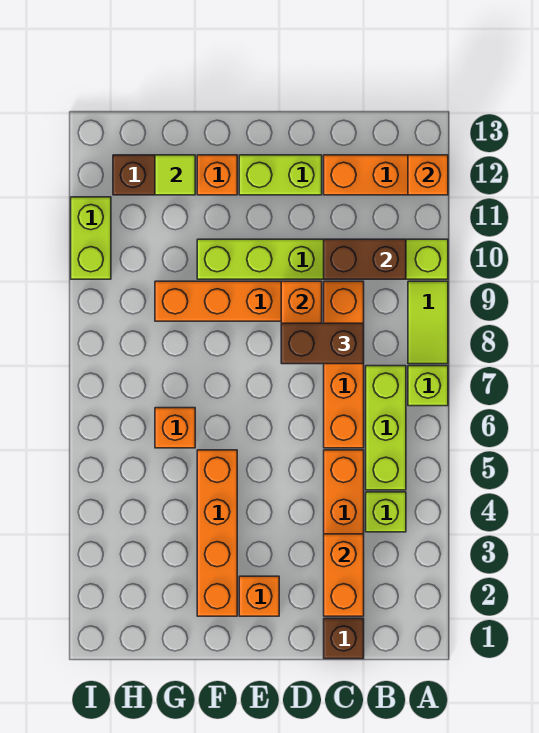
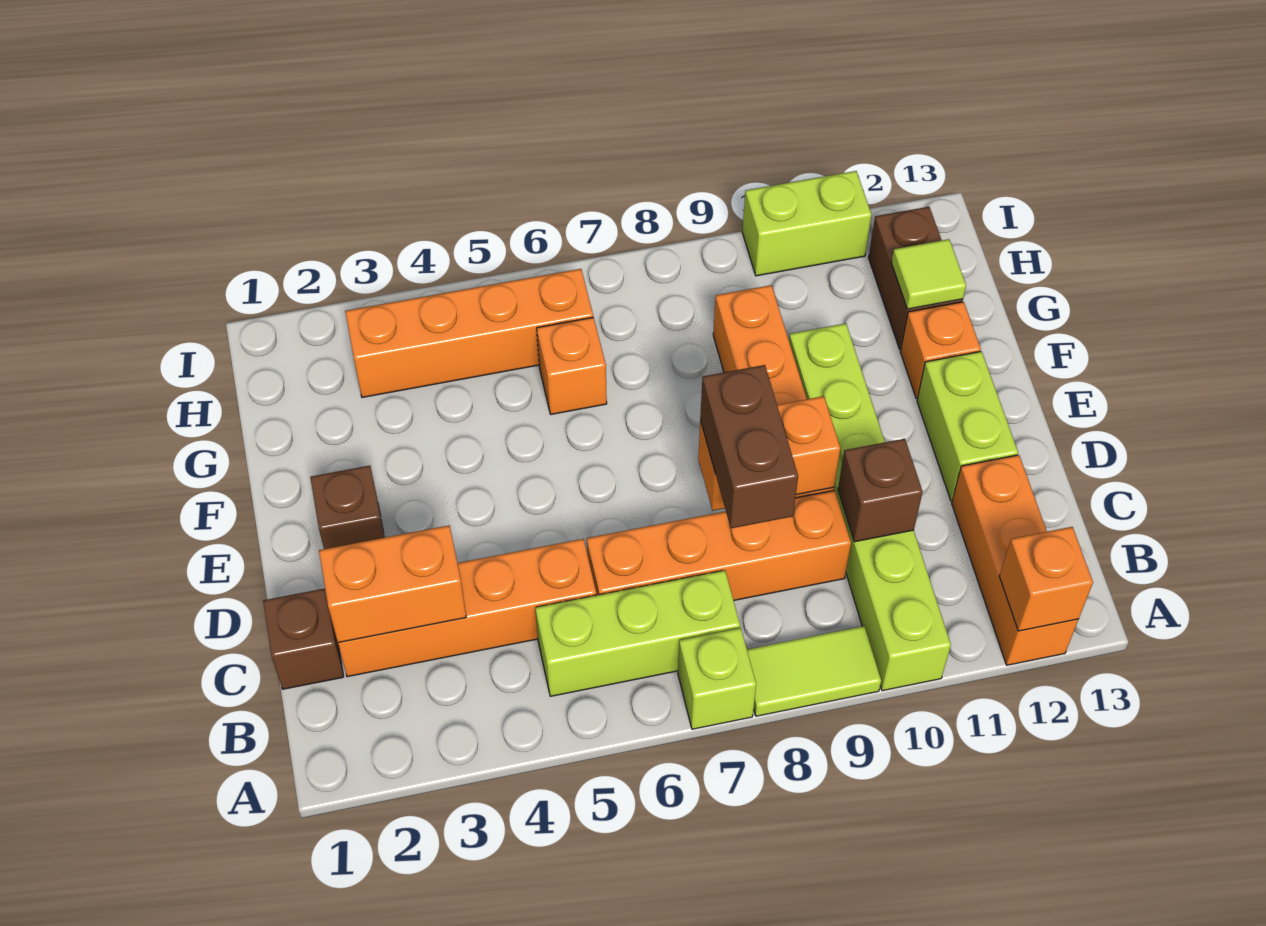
lime 1x1 brick [366,492,406,532] -> none
brown 1x2 brick [324,239,406,279] -> brown 1x1 brick [838,439,923,542]
orange 1x1 brick [239,576,279,616] -> brown 1x1 brick [310,466,384,549]
orange 1x4 brick [197,450,237,616] -> orange 1x4 brick moved to [345,269,593,397]

